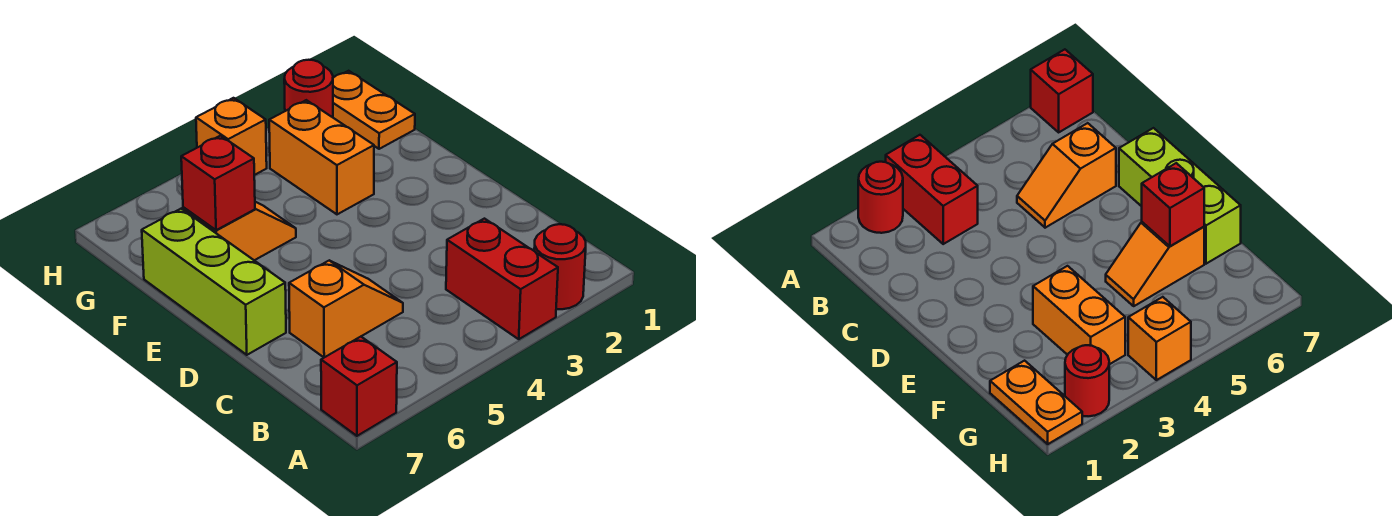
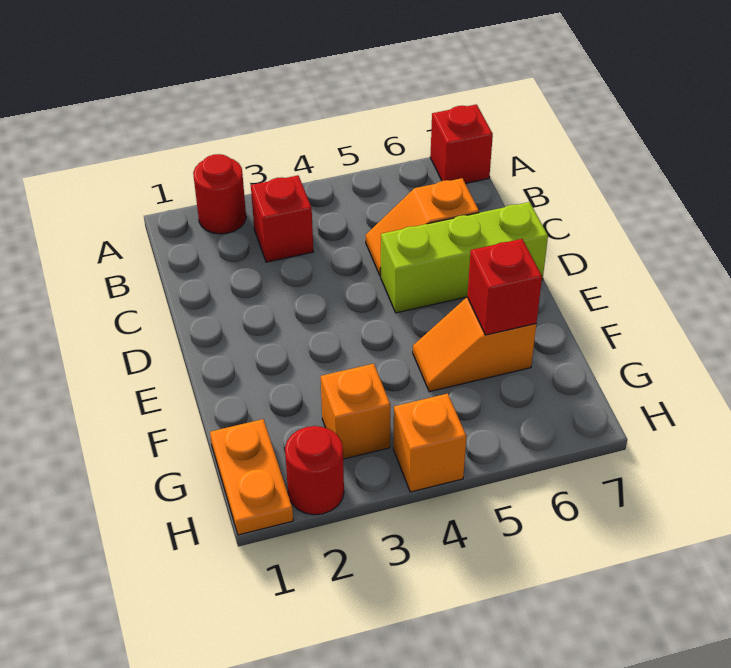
red 1x2 brick [446,219,558,339] -> red 1x1 brick [251,175,313,262]
lime 1x3 brick [142,209,286,355] -> lime 1x3 brick turned to [381,202,548,313]
orange 1x2 brick [269,100,374,214] -> orange 1x1 brick [321,364,390,459]

